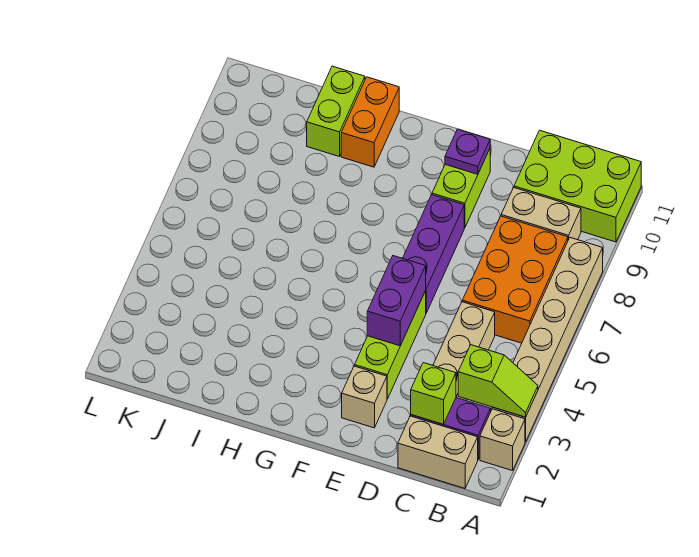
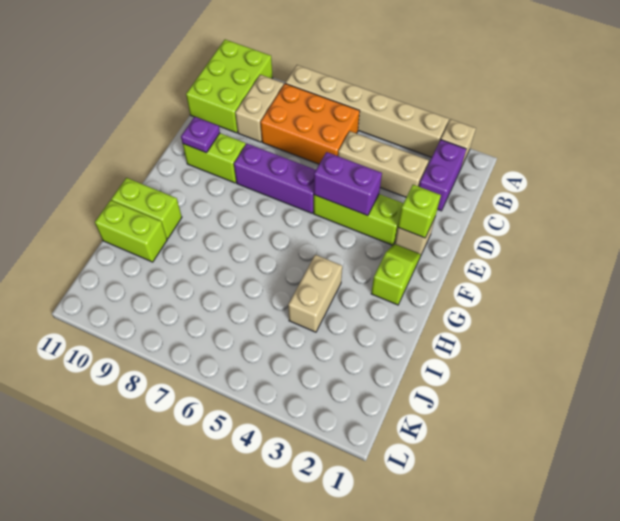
lime 1x2 slope [458,345,538,417] -> lime 1x2 slope moved to [371,244,421,305]
tan 1x2 brick [398,416,478,488] -> tan 1x2 brick moved to [288,255,342,332]
lime 1x1 brick [411,363,456,424] -> lime 1x1 brick moved to [398,185,441,238]
orange 1x2 brick [341,77,399,167] -> lime 1x2 brick [111,178,182,239]

